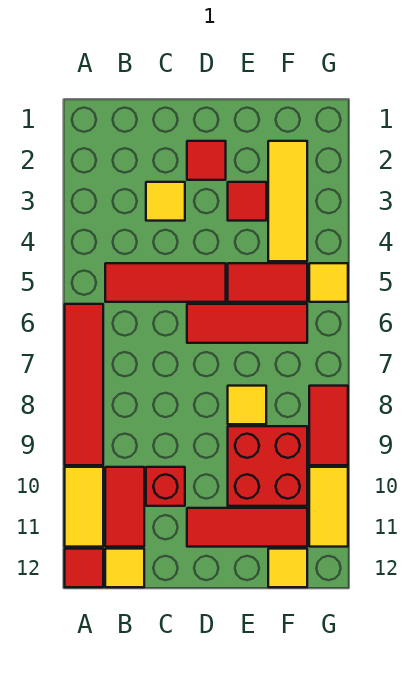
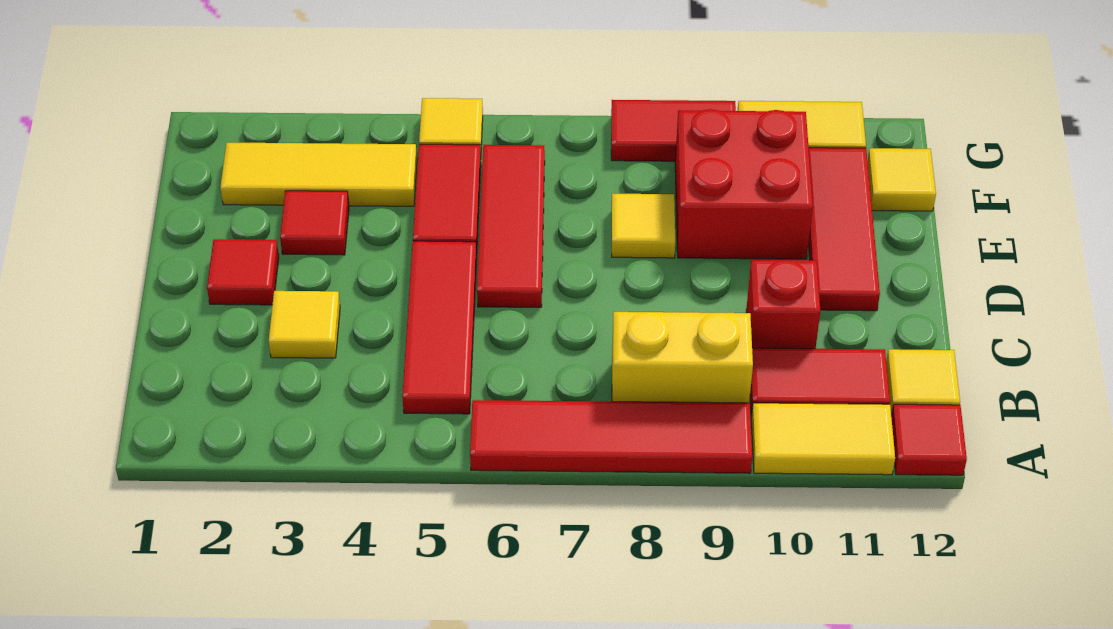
none -> yellow 1x2 brick [612,312,753,403]

